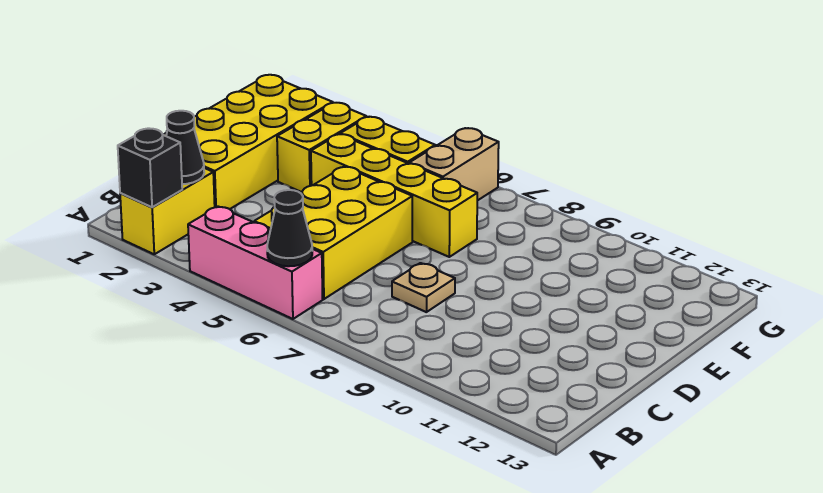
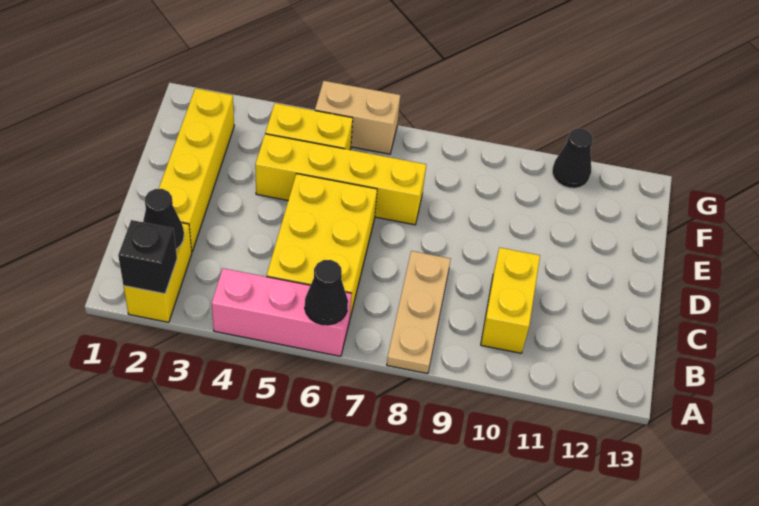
yellow 2x4 brick [163,75,333,209] -> yellow 1x4 brick [159,88,234,251]
tan 1x1 plate [392,263,455,312] -> tan 1x3 plate [387,251,451,374]
yellow 1x2 brick [277,103,366,192] -> yellow 1x2 brick moved to [481,248,540,353]
tan 1x2 brick [409,128,499,201] -> tan 1x2 brick turned to [315,81,400,154]
none -> black 1x1 cone [552,128,593,188]

